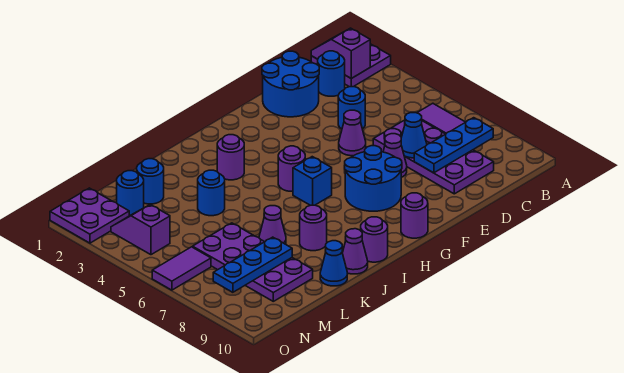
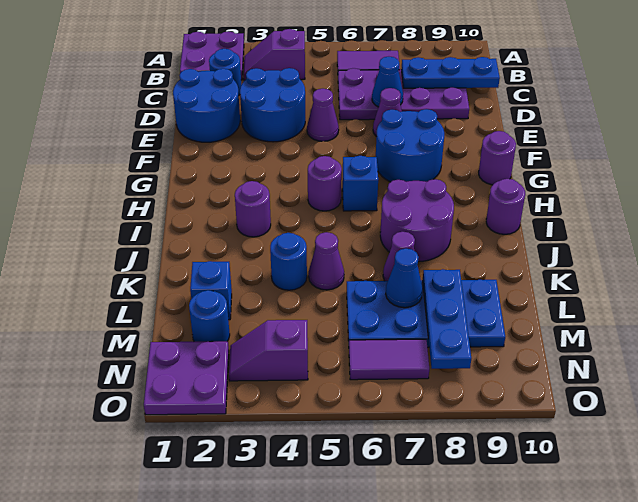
purple 1x2 slope [311,28,370,78] -> purple 1x2 slope moved to [243,29,305,80]
blue 1x3 plate [414,118,493,173] -> blue 1x3 plate turned to [401,57,500,88]
blue 1x1 round brick [338,87,365,129] -> blue 2x2 round brick [240,68,305,142]
purple 1x1 round brick [300,205,327,251] -> purple 2x2 round brick [380,179,454,262]
purple 1x1 cone [343,229,368,274] -> purple 1x1 cone moved to [309,232,344,290]
blue 1x1 cone [320,241,347,286] -> blue 1x1 cone moved to [386,248,423,308]
blue 1x1 round brick [137,159,164,204] -> blue 1x1 brick [190,261,232,320]
purple 2x4 plate [193,223,313,301] -> blue 2x4 plate [347,280,505,347]
purple 1x2 tile [152,247,211,290] -> purple 1x2 tile turned to [349,339,429,380]

